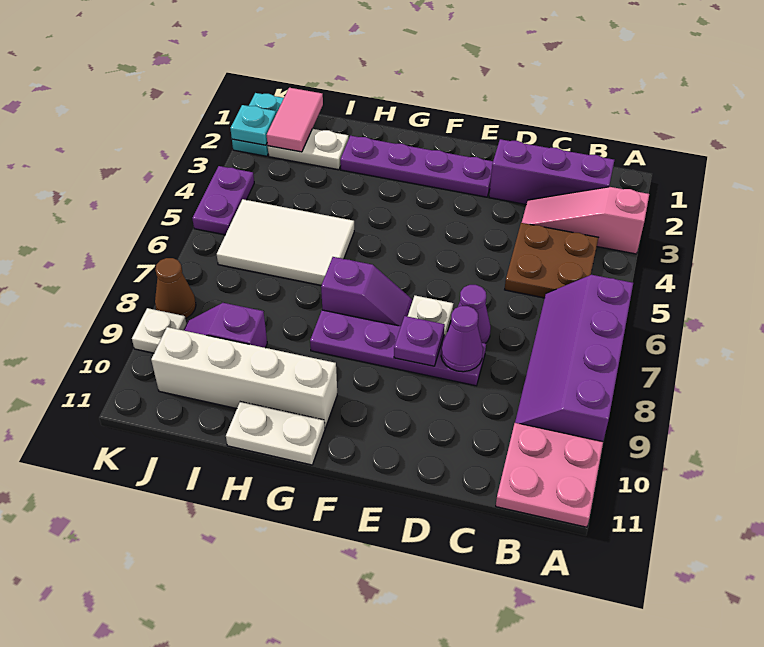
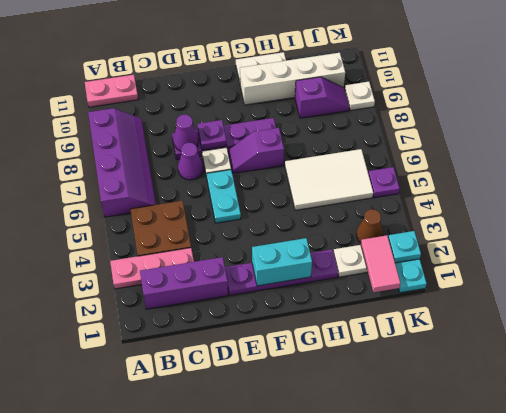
pink 1x3 slope [522,187,649,254] -> pink 1x3 plate [110,248,194,289]
pink 2x2 plate [496,423,603,527] -> pink 1x2 plate [85,75,138,107]
none -> cyan 1x2 plate [206,170,241,223]
none -> cyan 1x2 brick [252,238,312,286]
purple 1x2 plate [192,166,254,235] -> purple 1x1 plate [368,167,400,198]
brown 1x1 cone [155,258,196,318] -> brown 1x1 cone moved to [357,209,383,243]

